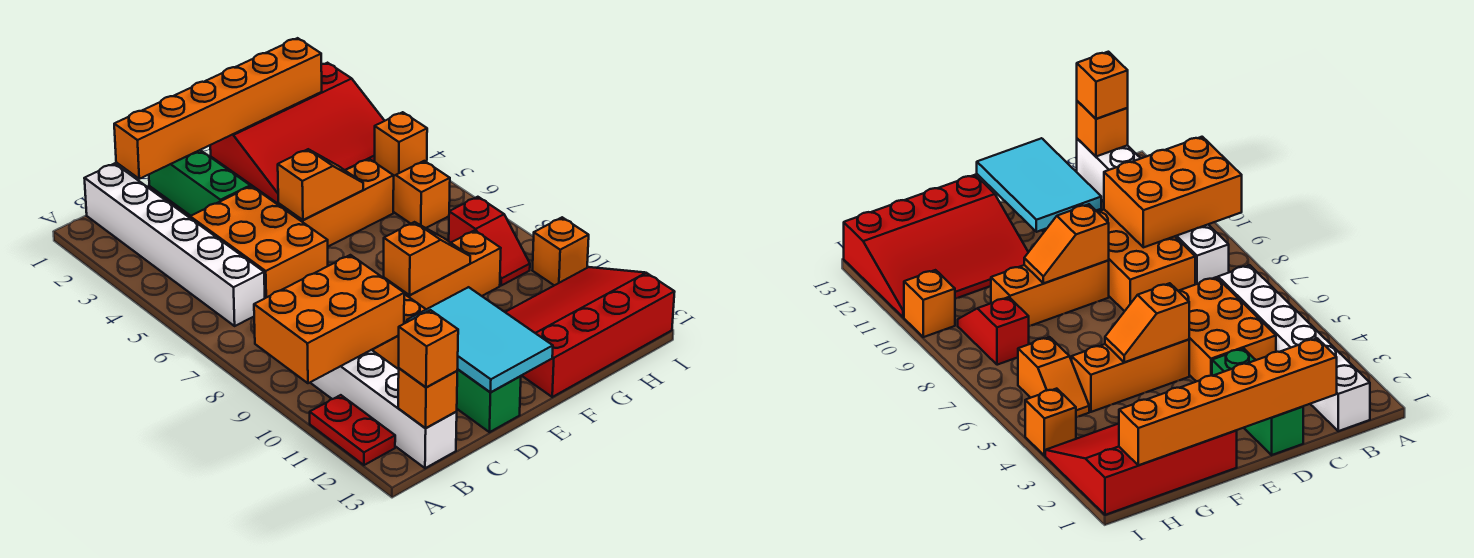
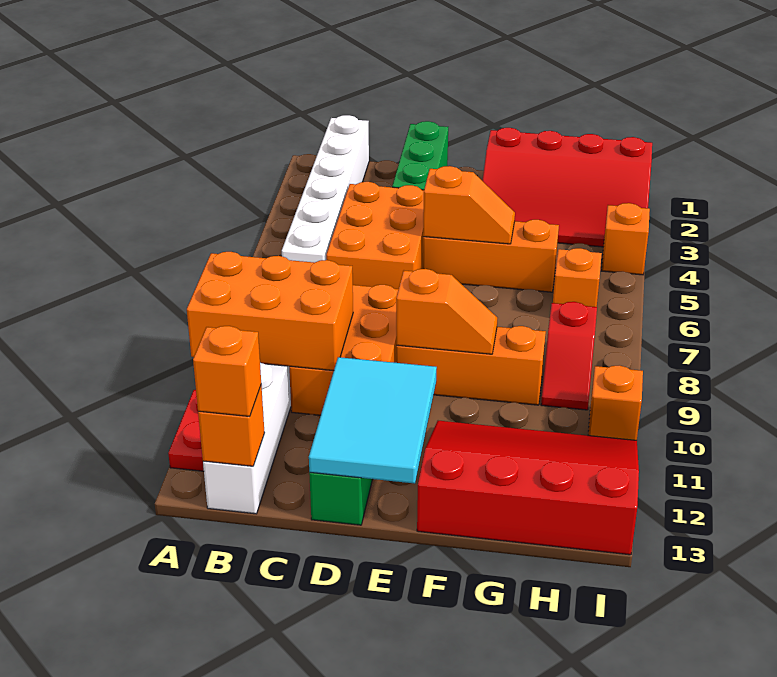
orange 1x6 brick [114,38,322,179] -> none

